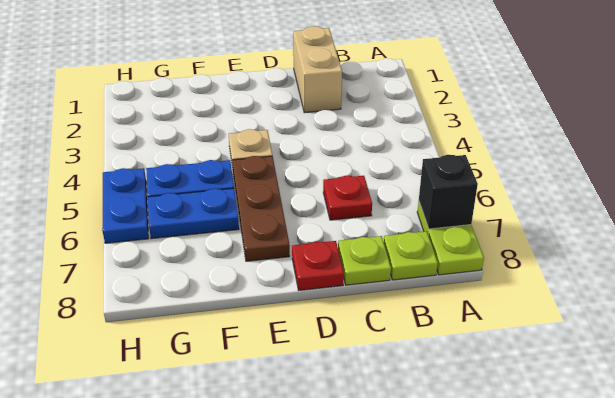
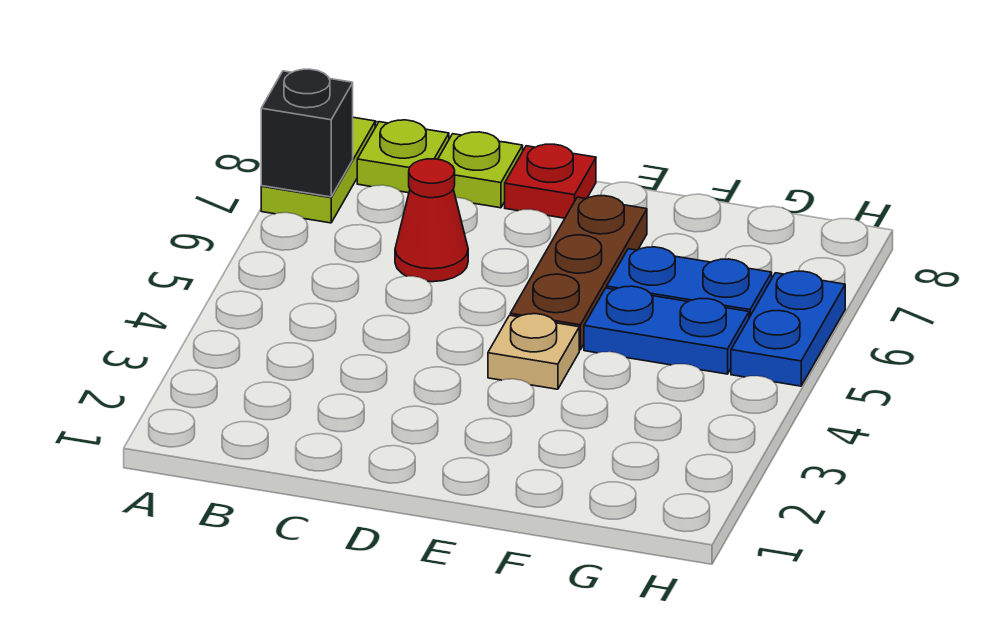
tan 1x2 brick [293,26,342,113] -> none
red 1x1 plate [323,176,372,220] -> red 1x1 cone [395,159,468,282]

